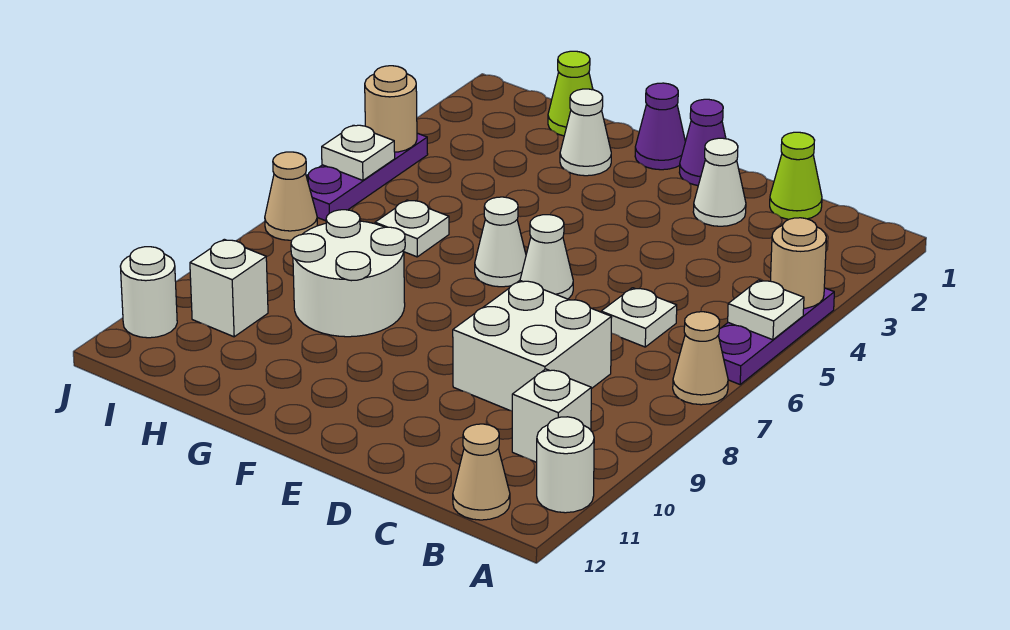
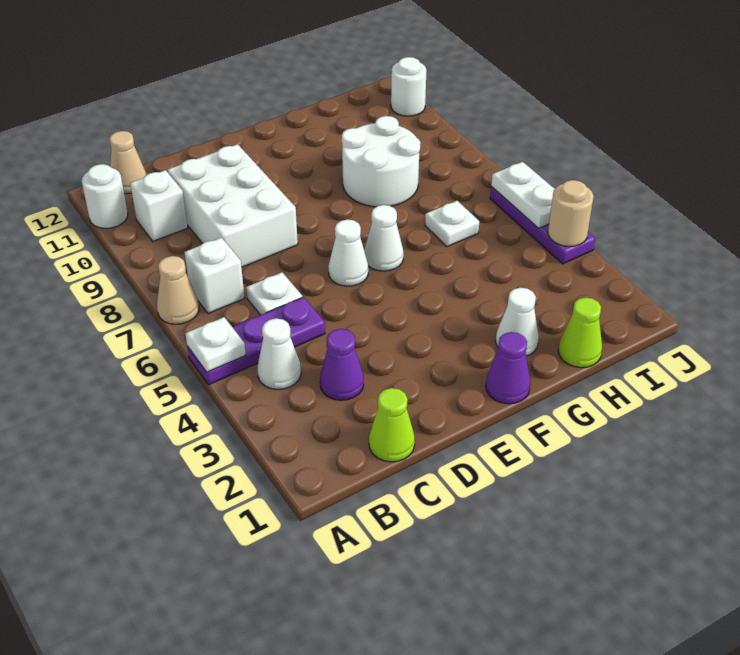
purple 1x3 plate [718,288,834,384] -> purple 1x3 plate turned to [187,297,325,385]
tan 1x1 round brick [771,218,826,308] -> none
white 2x2 brick [453,281,612,411] -> white 2x3 brick [168,144,298,267]
white 1x1 cone [693,138,746,226] -> white 1x1 cone moved to [257,318,301,389]
purple 1x1 cone [679,99,726,186] -> purple 1x1 cone moved to [320,329,364,400]
white 1x1 brick [190,239,268,337] -> white 1x1 brick moved to [184,238,244,314]
white 1x1 plate [322,125,395,180] -> white 1x2 plate [491,162,555,228]
tan 1x1 cone [265,152,317,240] -> none

